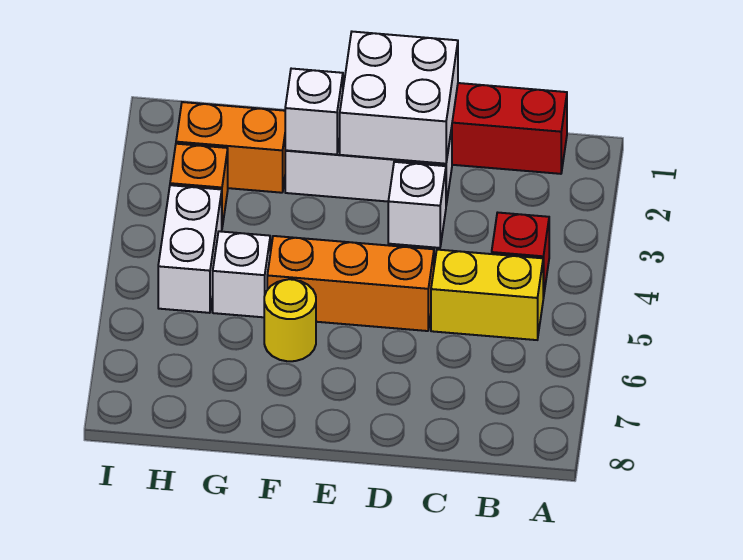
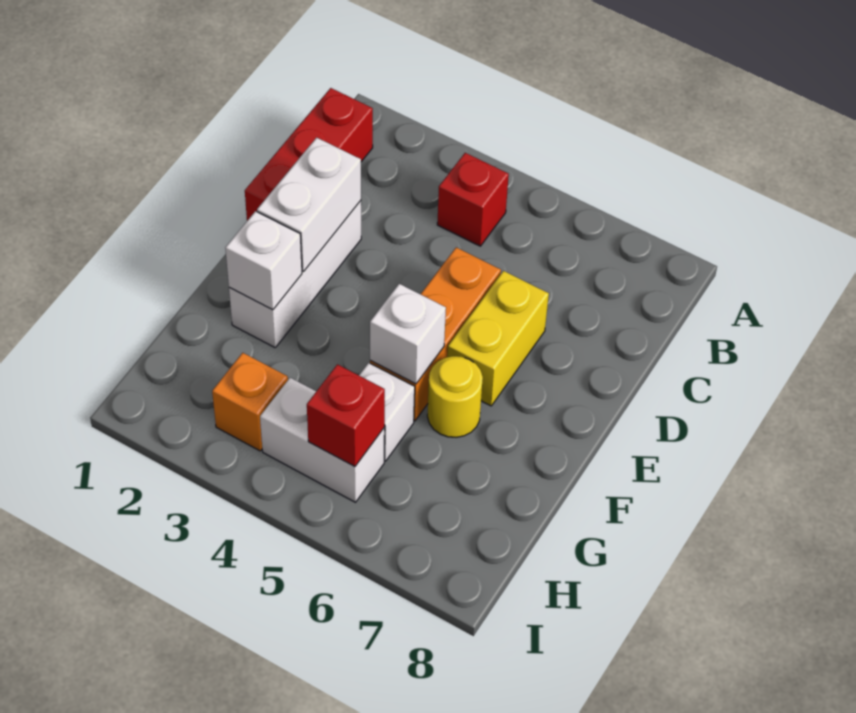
yellow 1x2 brick [431,250,543,340] -> yellow 1x2 brick moved to [447,271,549,406]
white 2x2 brick [340,32,458,164] -> white 1x2 brick [257,138,361,272]
white 1x1 brick [388,162,446,248] -> white 1x1 brick moved to [370,284,446,384]
orange 1x2 brick [176,102,286,193] -> none
none -> red 1x1 brick [307,364,385,467]

